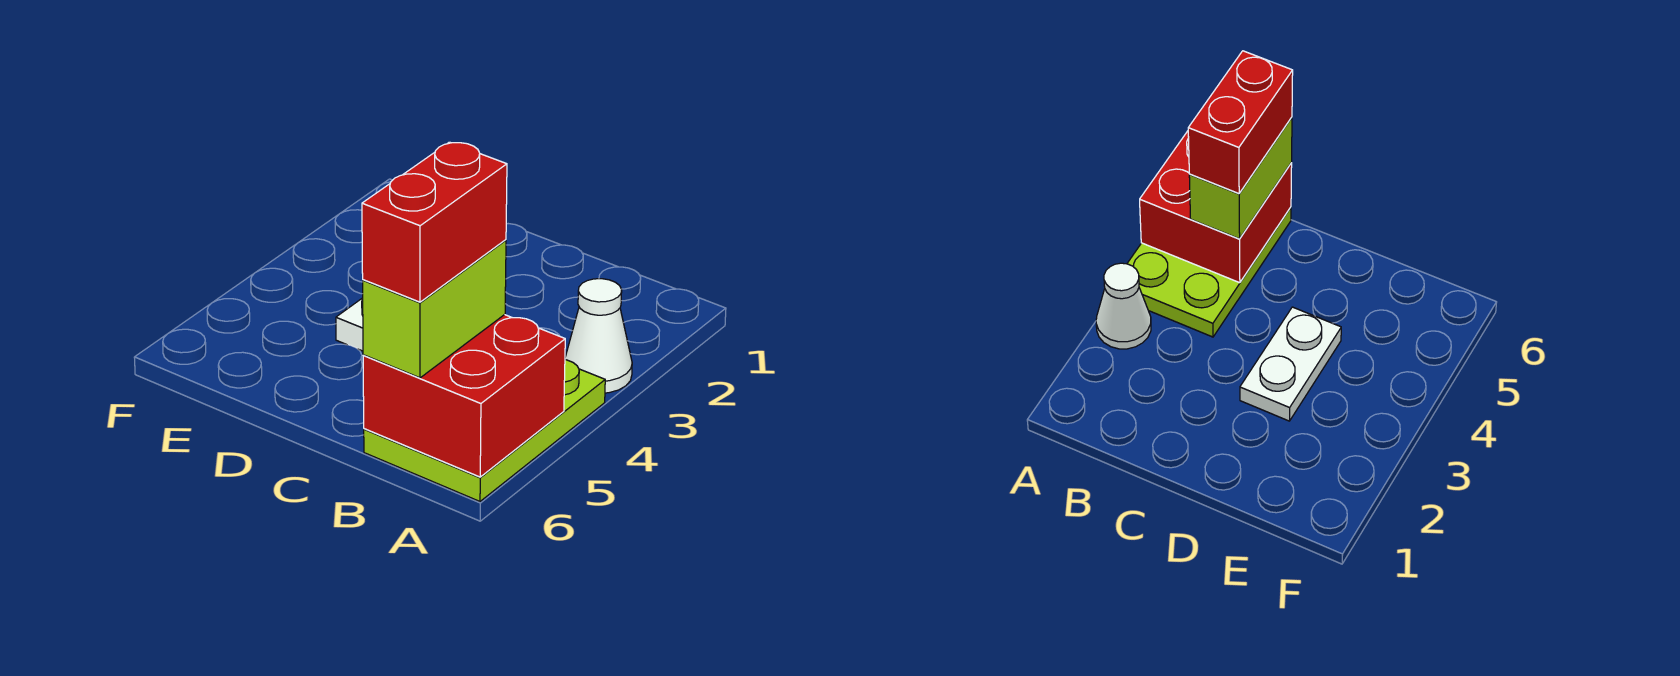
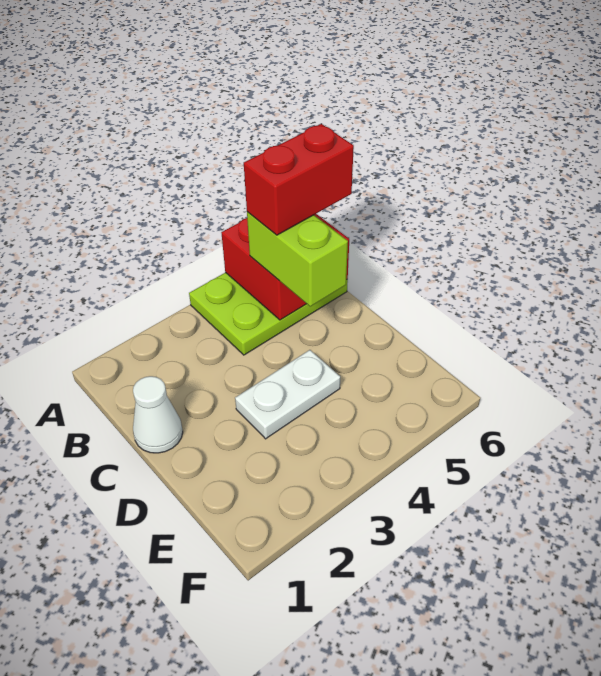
white 1x1 cone [565,279,632,393] -> white 1x1 cone moved to [133,376,183,453]
lime 1x2 brick [362,240,506,378] -> lime 1x2 brick turned to [247,212,348,306]

